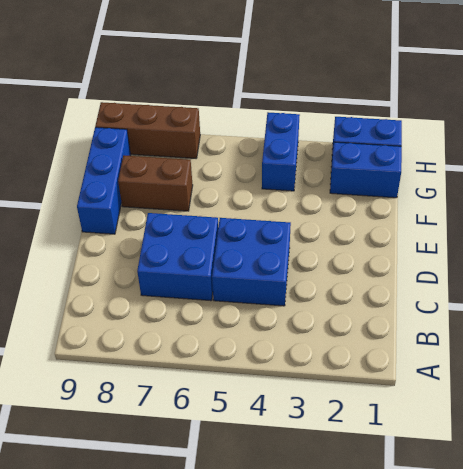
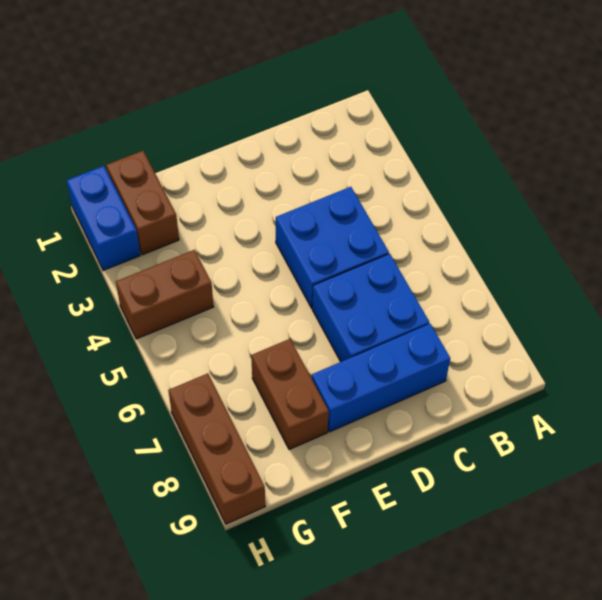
blue 1x3 brick [77,127,131,234] -> blue 1x3 brick moved to [312,324,450,432]
blue 1x2 brick [330,142,402,198] -> brown 1x2 brick [106,151,179,255]
blue 1x2 brick [262,112,300,191] -> brown 1x2 brick [116,250,213,339]

